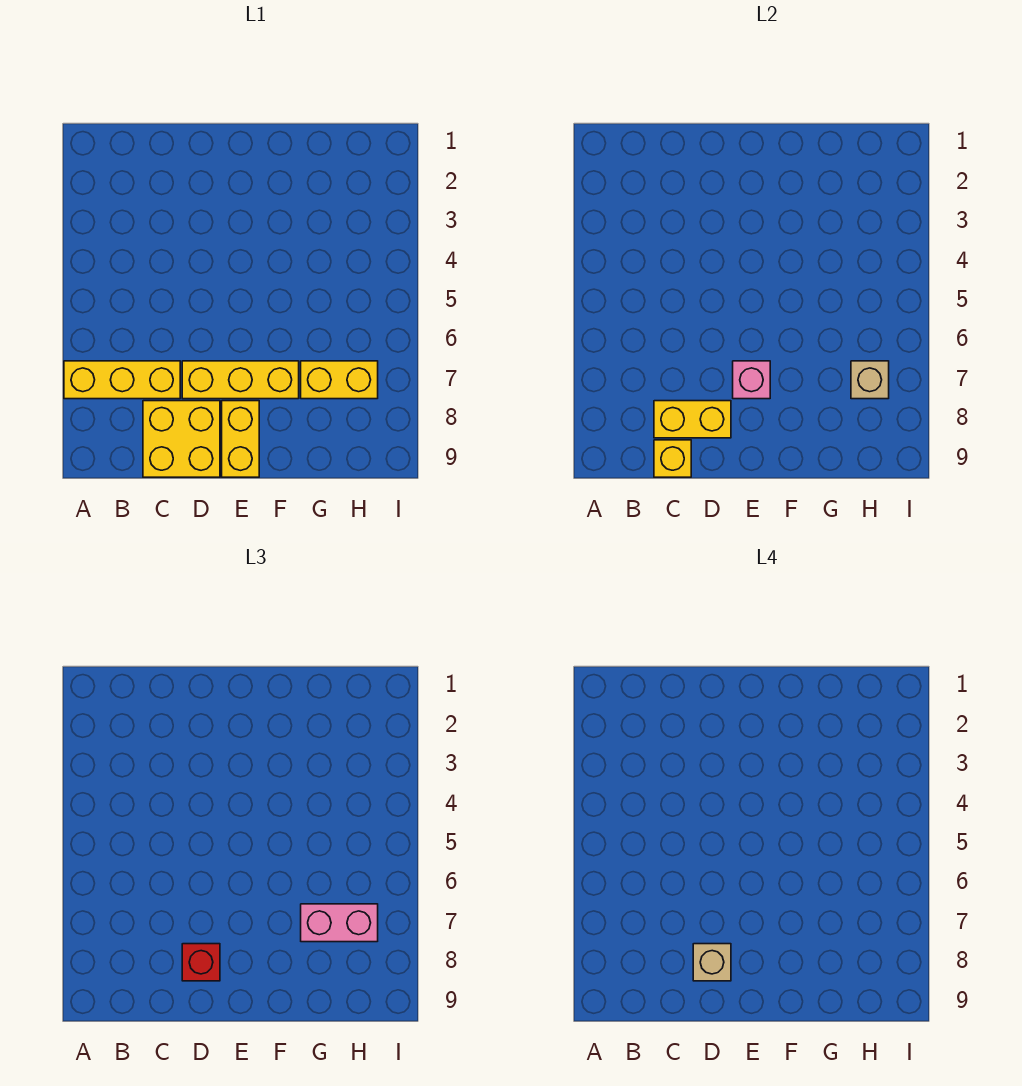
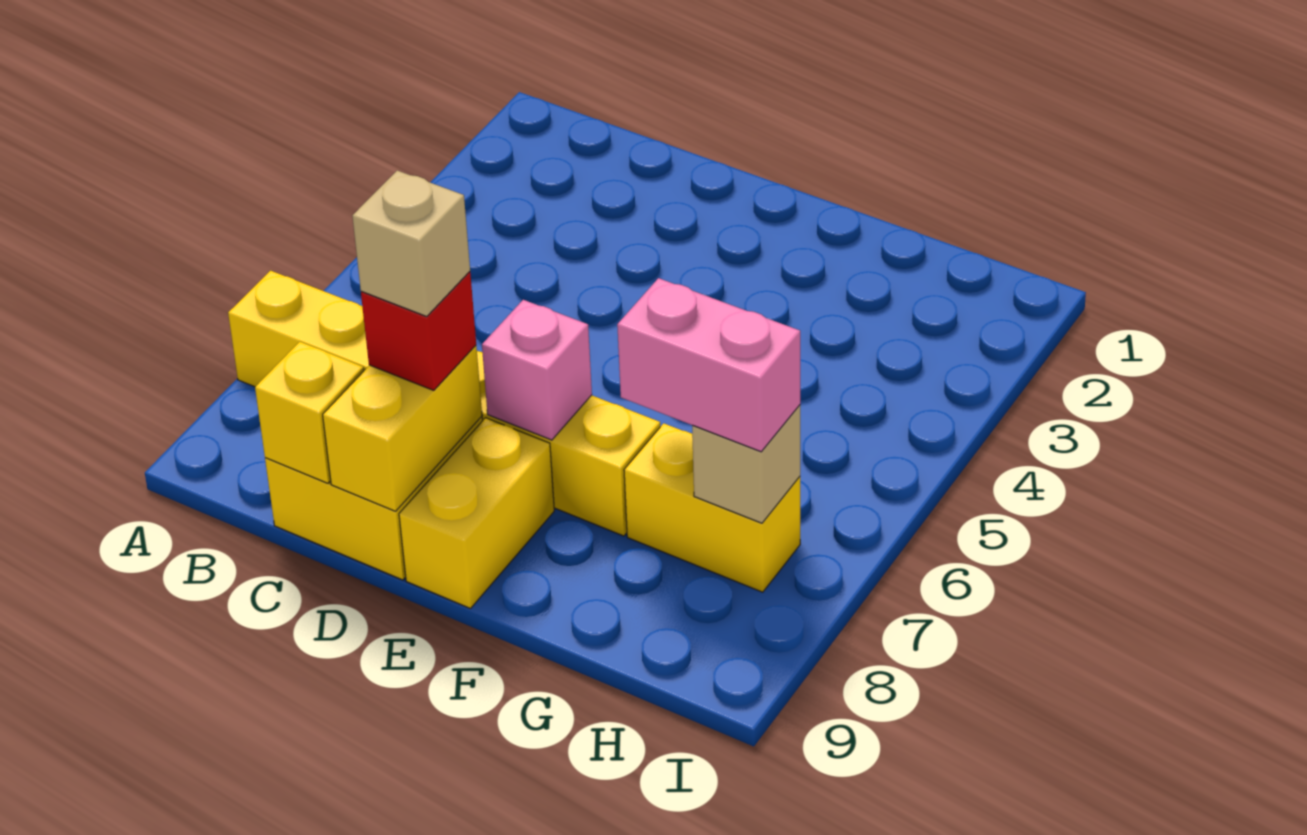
yellow 1x2 brick [654,401,731,438] -> yellow 1x2 brick turned to [323,346,482,511]

